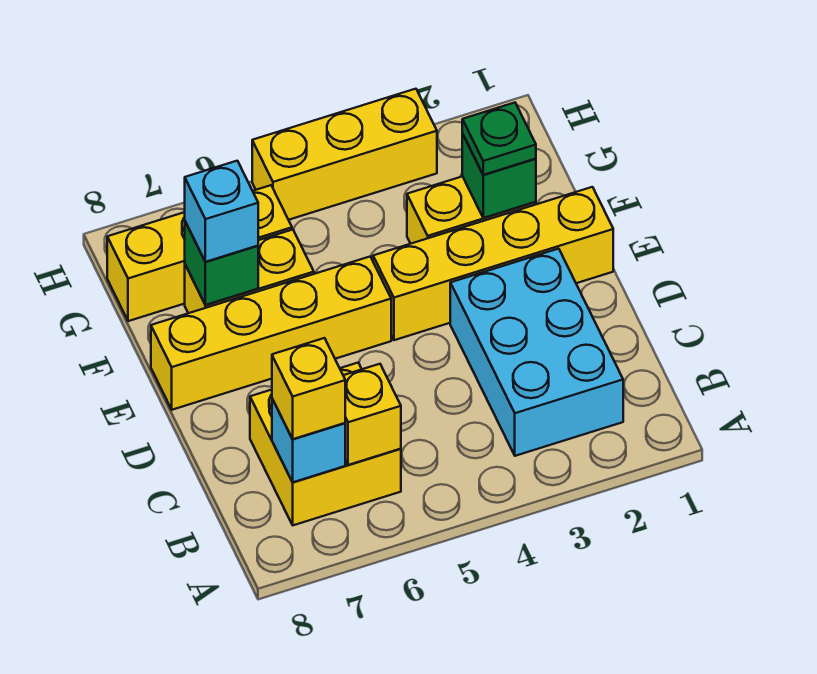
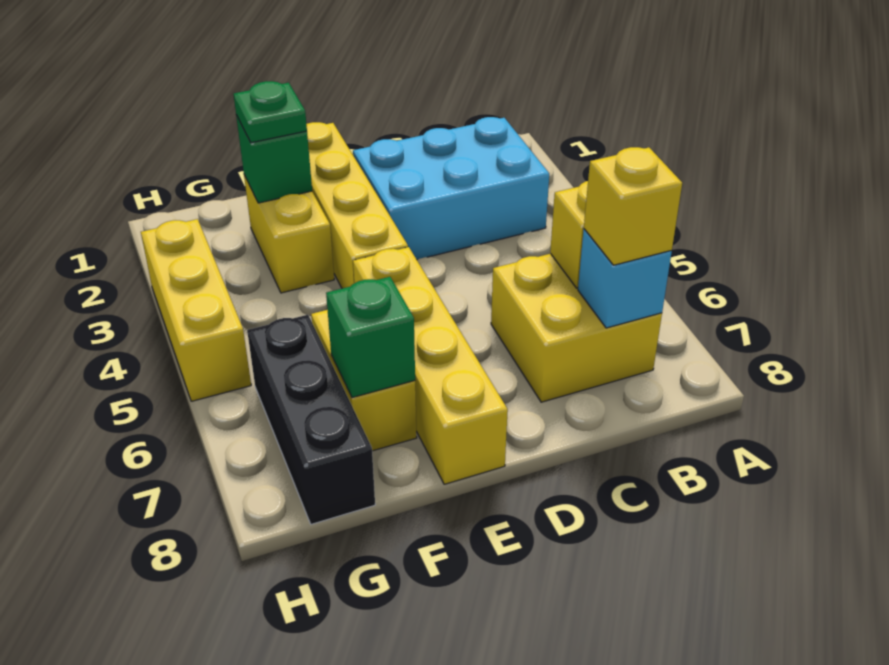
cyan 1x1 brick [185,161,258,262] -> none
yellow 1x3 brick [107,185,292,321] -> black 1x3 brick [247,315,375,524]

